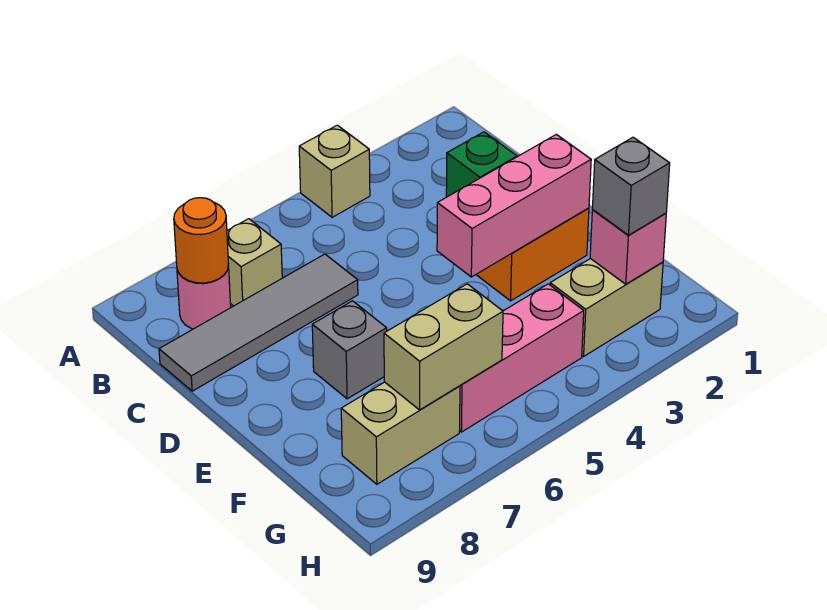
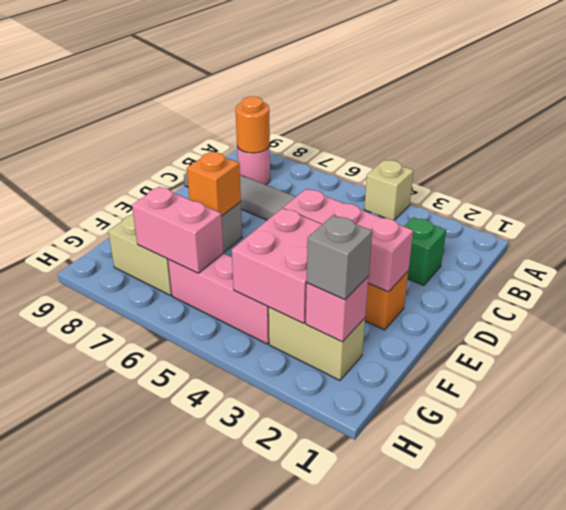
tan 1x1 brick [227,219,282,306] -> none
none -> orange 1x1 brick [187,152,241,216]
none -> pink 2x2 brick [232,208,322,323]
tan 1x2 brick [384,284,503,410] -> pink 1x2 brick [132,187,224,273]

